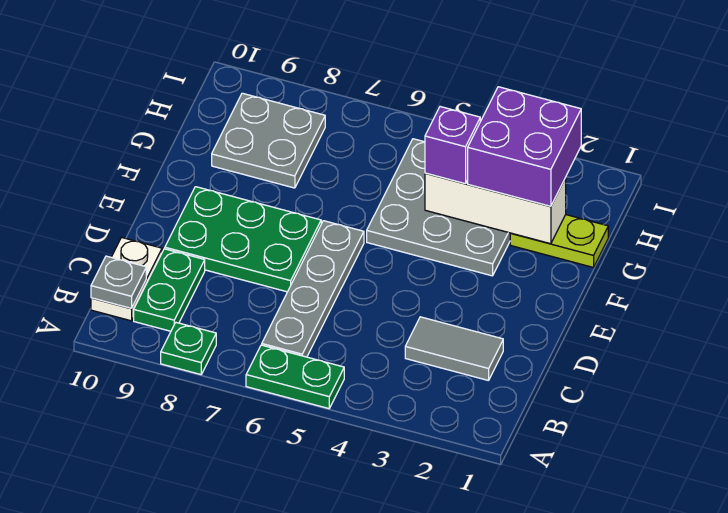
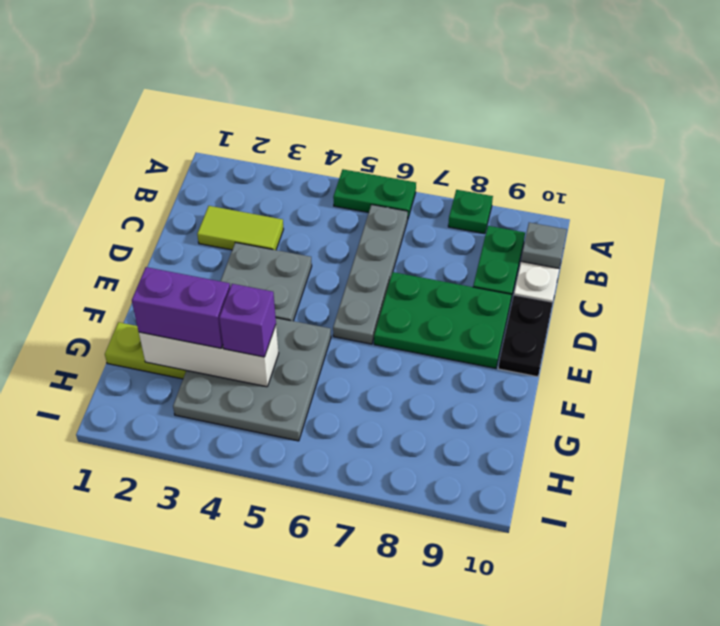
grey 1x2 tile [405,317,503,381] -> lime 1x2 tile [197,206,283,250]
none -> black 1x2 plate [498,295,553,377]
purple 2x2 brick [468,87,581,206] -> purple 1x2 brick [132,267,230,348]
grey 2x2 plate [212,93,325,188] -> grey 2x2 plate moved to [221,243,312,321]

